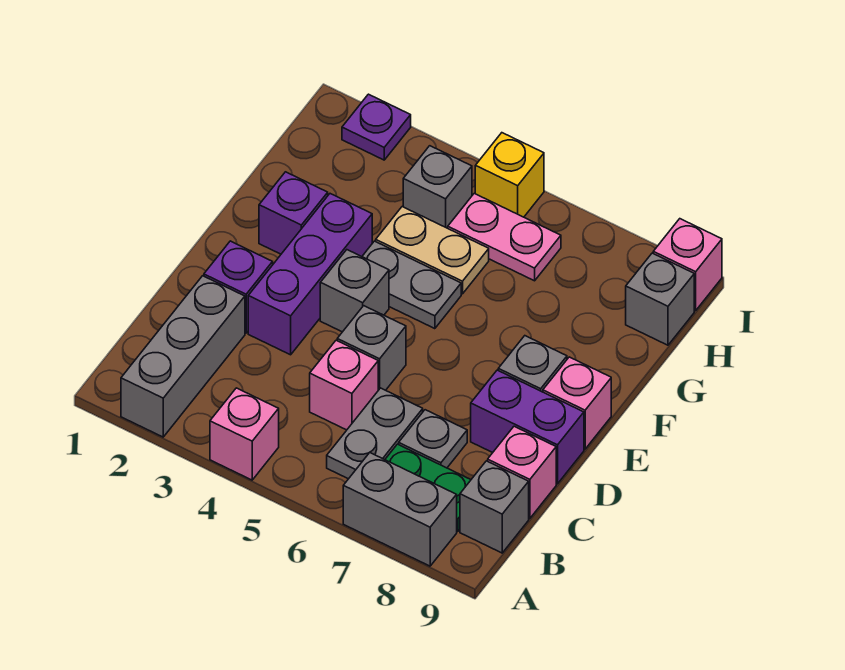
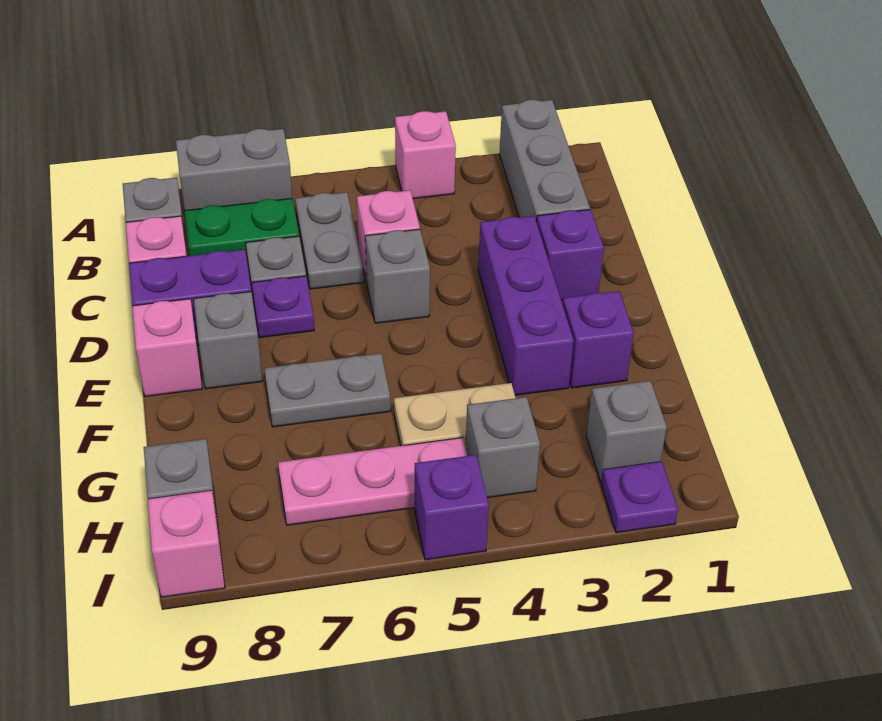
none -> purple 1x1 plate [252,276,314,338]
grey 1x1 brick [320,250,389,332] -> grey 1x1 brick moved to [586,381,667,482]
grey 1x2 plate [362,241,461,329] -> grey 1x2 plate moved to [264,353,391,427]
pink 1x2 plate [448,193,561,281] -> pink 1x3 plate [278,438,467,525]
yellow 1x1 brick [475,133,544,217] -> purple 1x1 brick [414,455,489,560]

